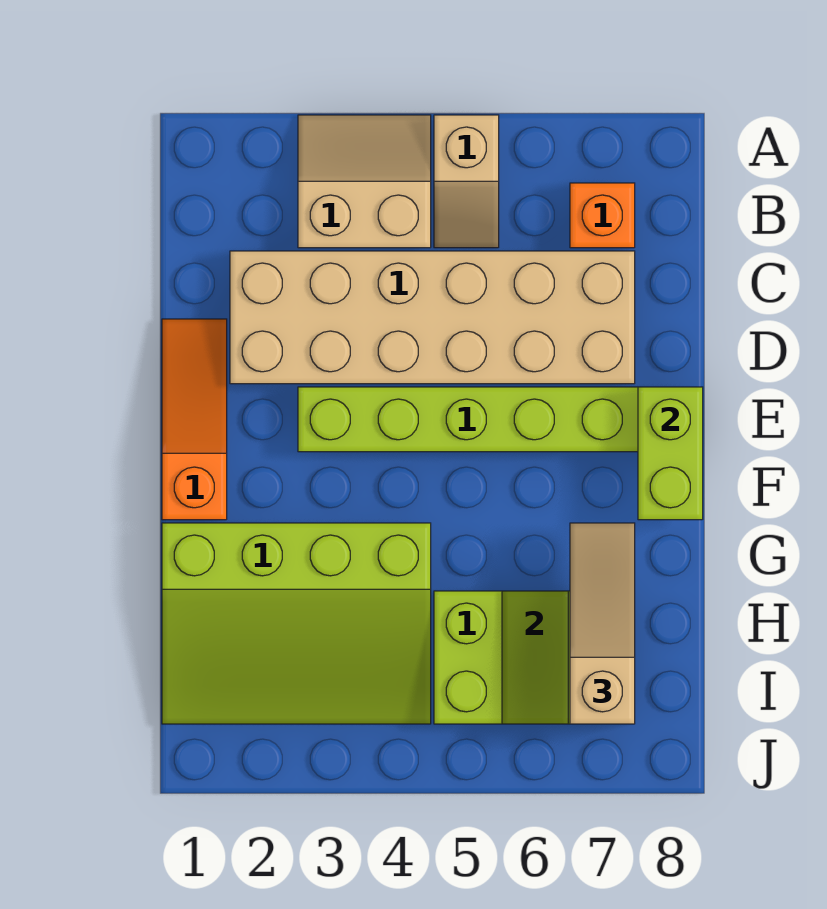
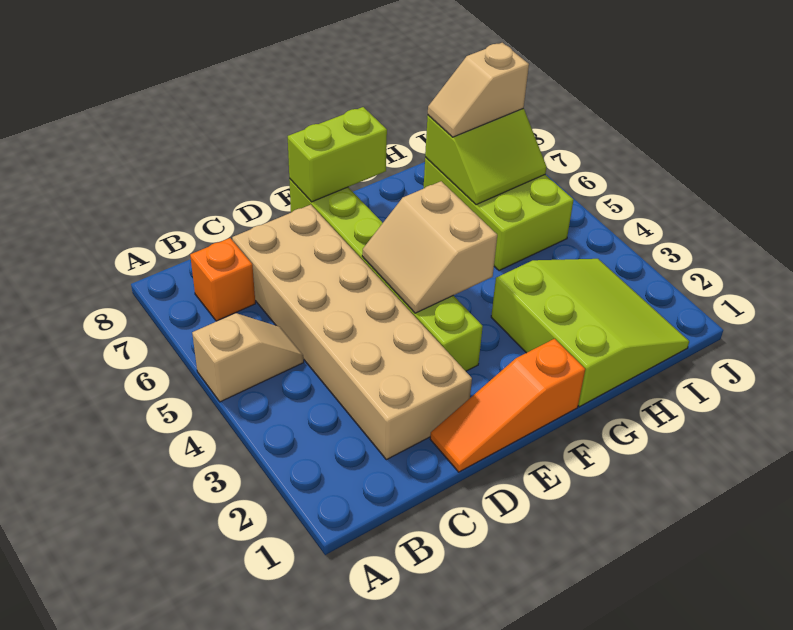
tan 2x2 slope [298,115,431,248] -> tan 2x2 slope moved to [362,181,497,313]
lime 3x4 slope [162,523,431,724] -> lime 3x3 slope [491,259,689,407]
tan 1x3 slope [570,523,635,724] -> tan 1x2 slope [428,43,529,137]

